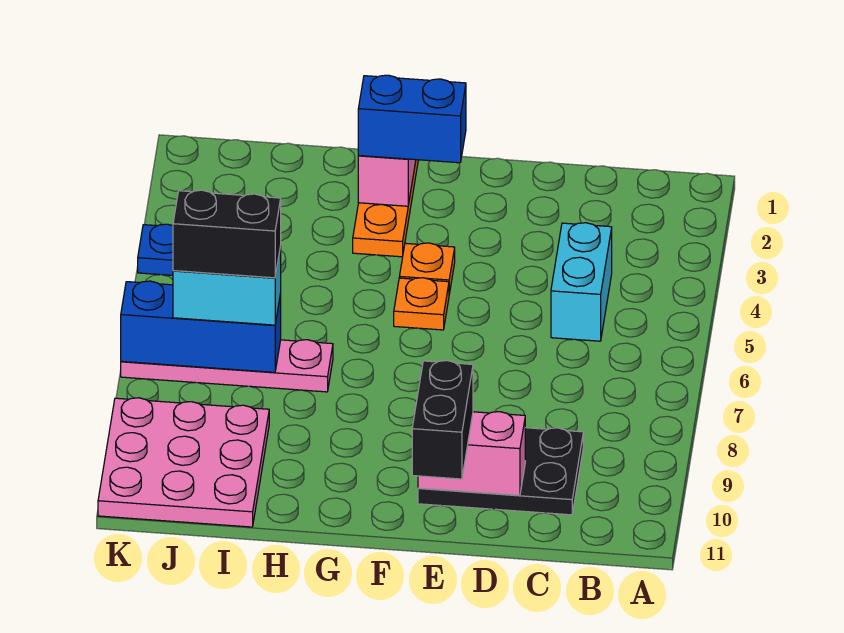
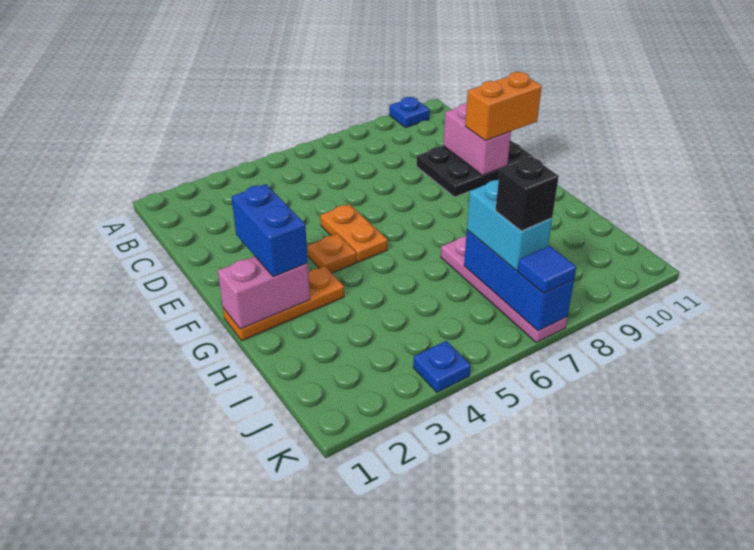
none -> blue 1x1 plate [389,97,430,128]
cyan 1x2 brick [551,223,612,341] -> none
black 2x3 plate [418,428,583,515] -> black 2x3 plate turned to [417,140,533,197]
black 1x2 brick [412,361,473,479] -> orange 1x2 brick [465,72,542,141]
orange 1x1 plate [394,278,449,330] -> orange 1x2 plate [321,204,387,262]
black 1x2 brick [173,190,281,278] -> black 1x1 brick [496,157,559,231]
pink 3x3 plate [98,398,269,527] -> none
none -> blue 1x1 tile [518,246,576,294]

